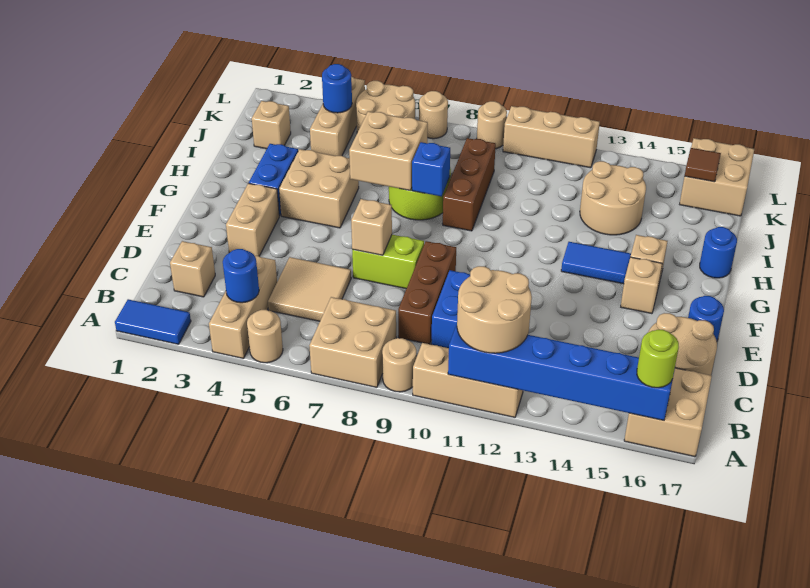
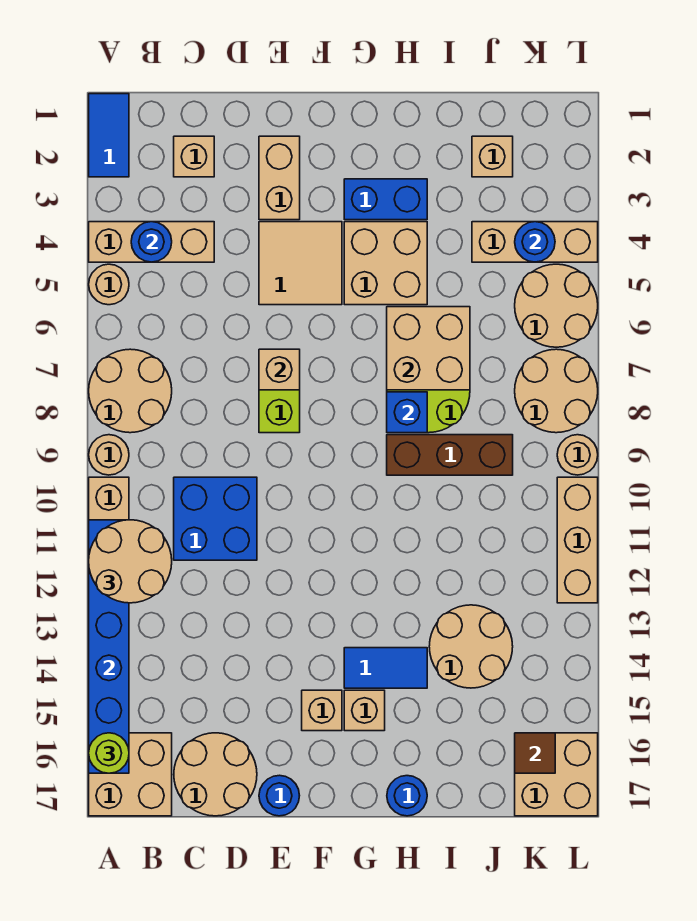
tan 2x2 brick [309,297,396,387] -> tan 2x2 round brick [89,349,172,433]
tan 2x2 tile [268,257,351,321] -> tan 2x2 tile moved to [259,222,342,305]
brown 1x3 brick [398,241,456,344] -> none
tan 1x2 brick [226,183,279,256] -> tan 1x2 brick turned to [259,136,300,220]
blue 1x2 tile [561,242,631,284] -> blue 1x2 tile turned to [344,648,427,688]
tan 1x1 round brick [419,91,448,139] -> tan 2x2 round brick [515,349,598,433]

